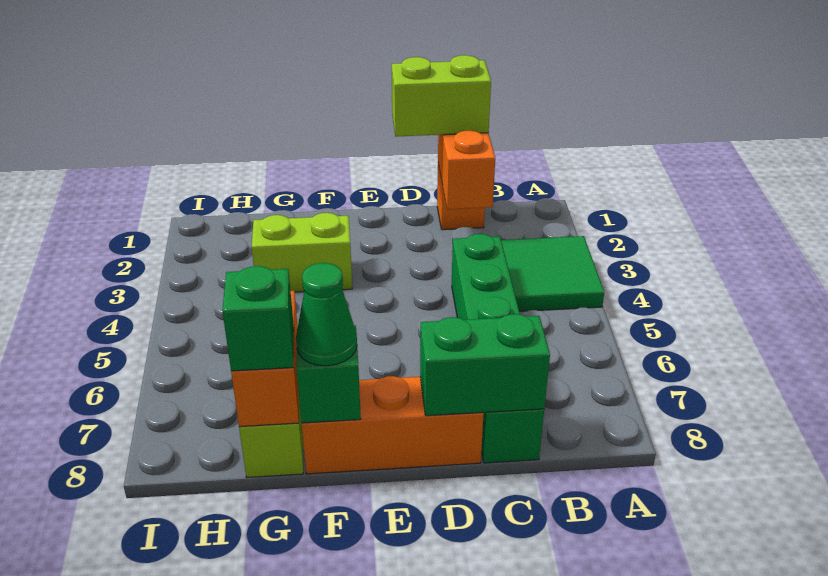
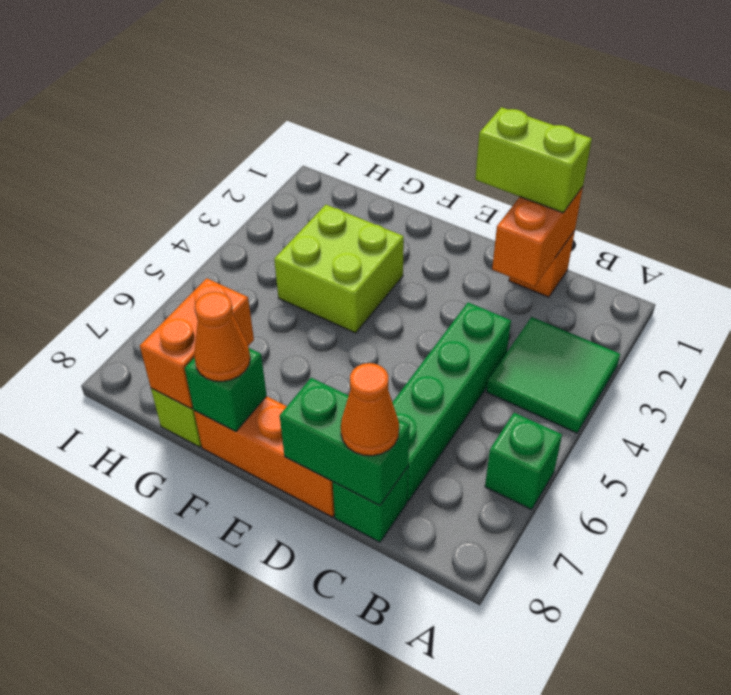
none -> orange 1x1 cone [341,363,399,456]
lime 1x2 brick [252,213,352,292] -> lime 2x2 brick [274,205,404,333]
green 1x1 cone [296,263,357,366] -> orange 1x1 cone [194,292,250,381]
green 1x1 brick [222,266,294,371] -> green 1x1 brick moved to [485,413,562,510]

